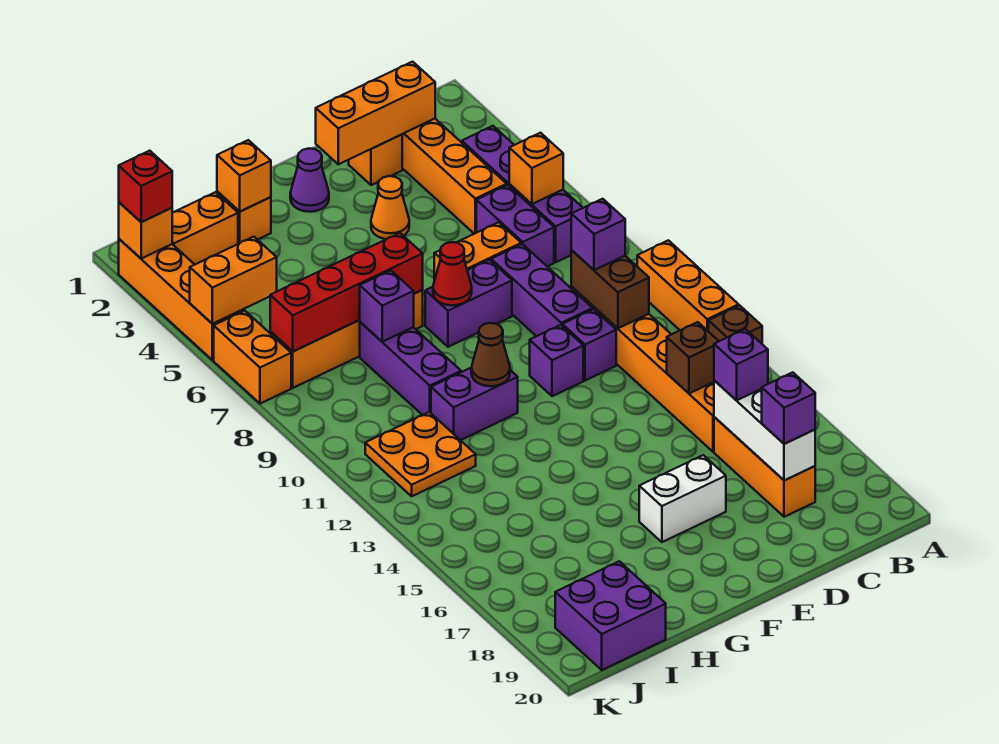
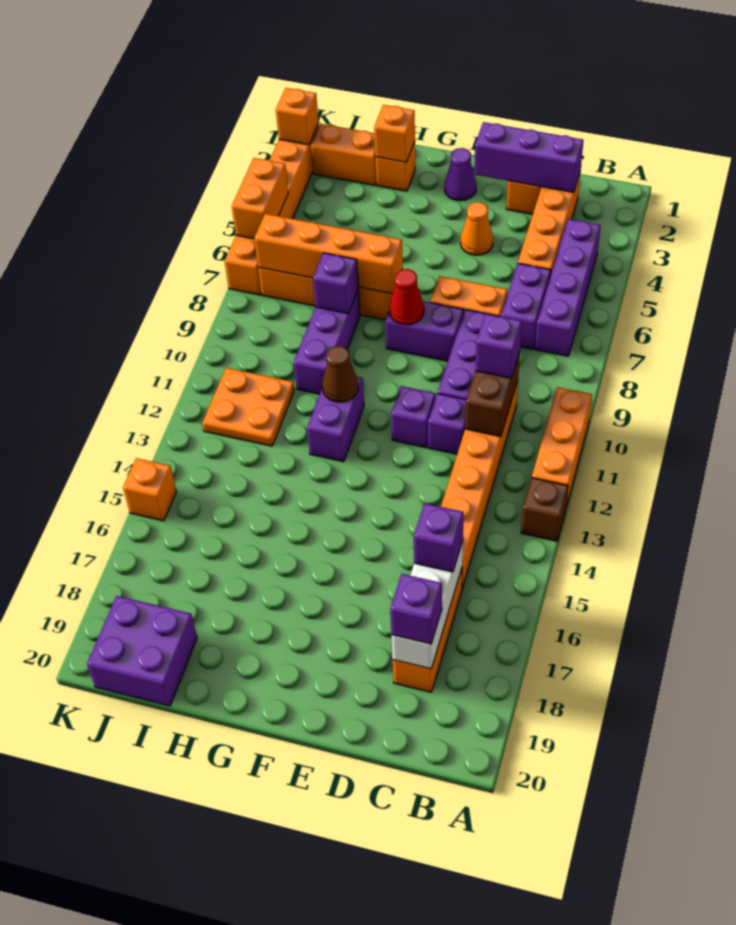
orange 1x1 brick [509,133,563,204] -> orange 1x1 brick moved to [123,458,176,521]
orange 1x3 brick [316,62,435,164] -> purple 1x3 brick [474,122,583,192]
brown 1x1 brick [667,322,719,394] -> none
white 1x2 brick [639,455,726,542] -> none
red 1x4 brick [270,233,423,351] -> orange 1x4 brick [254,214,403,294]
purple 1x2 brick [431,368,518,440] -> purple 1x2 brick turned to [307,377,364,462]
orange 1x2 brick [190,237,277,324] -> orange 1x2 brick turned to [232,158,288,239]
red 1x1 brick [119,151,172,222] -> none

